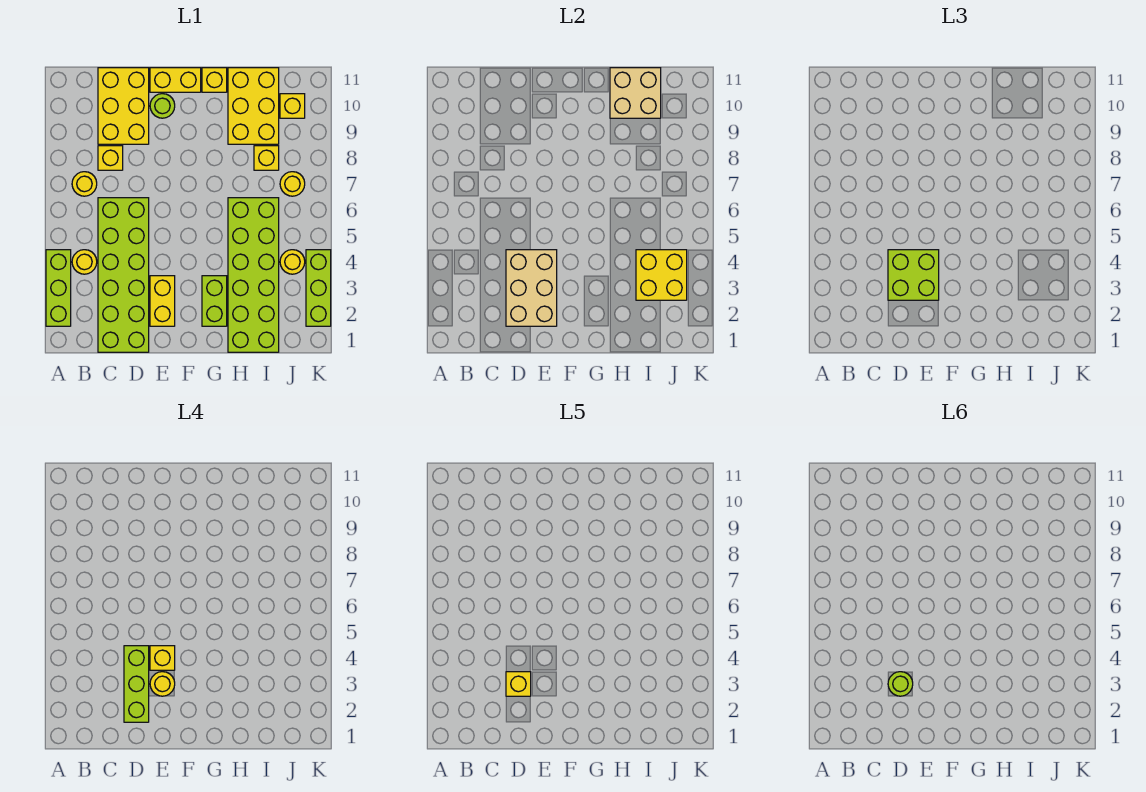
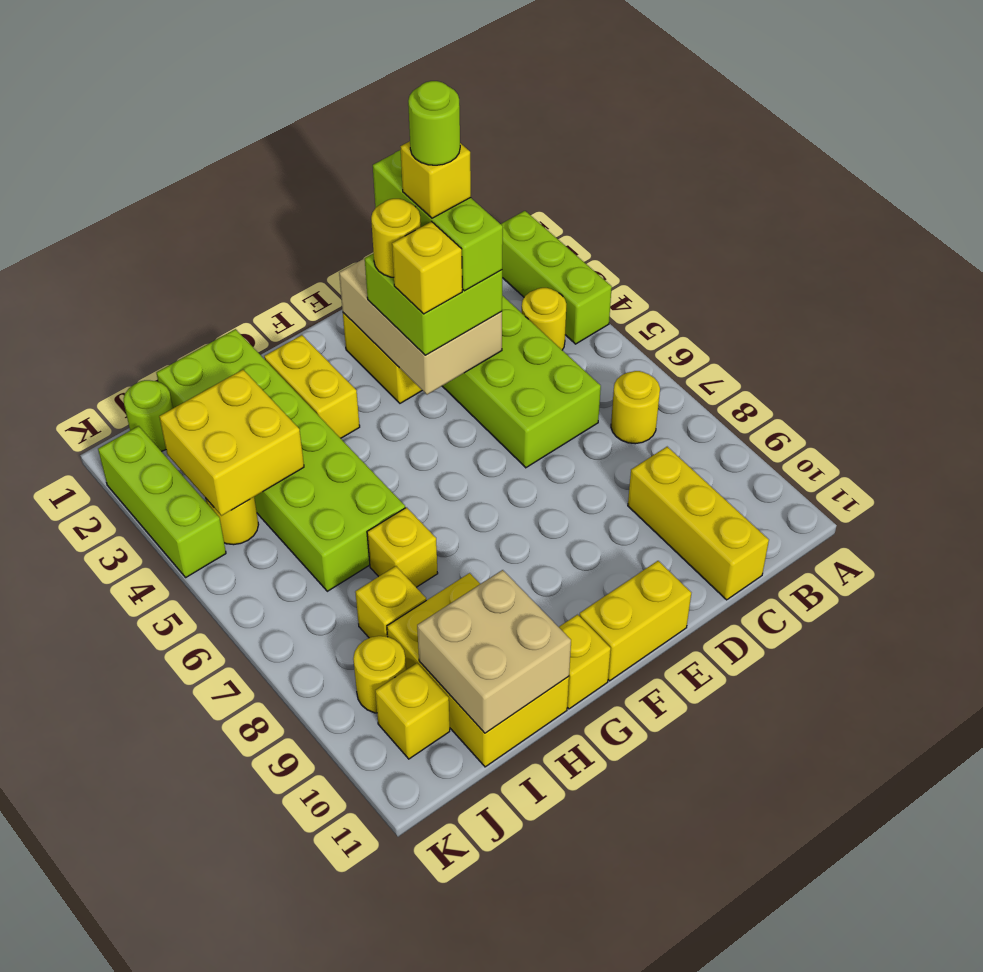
yellow 1x1 brick [98,146,123,170] -> yellow 1x1 brick moved to [367,507,438,587]
yellow 2x3 brick [98,68,149,144] -> yellow 1x3 brick [628,447,769,600]
lime 1x1 round brick [150,94,175,118] -> lime 1x1 round brick moved to [124,380,173,451]
lime 1x2 brick [202,276,227,326] -> yellow 1x2 brick [264,335,360,438]
yellow 1x1 round brick [280,172,305,196] -> yellow 1x1 round brick moved to [353,636,406,713]

